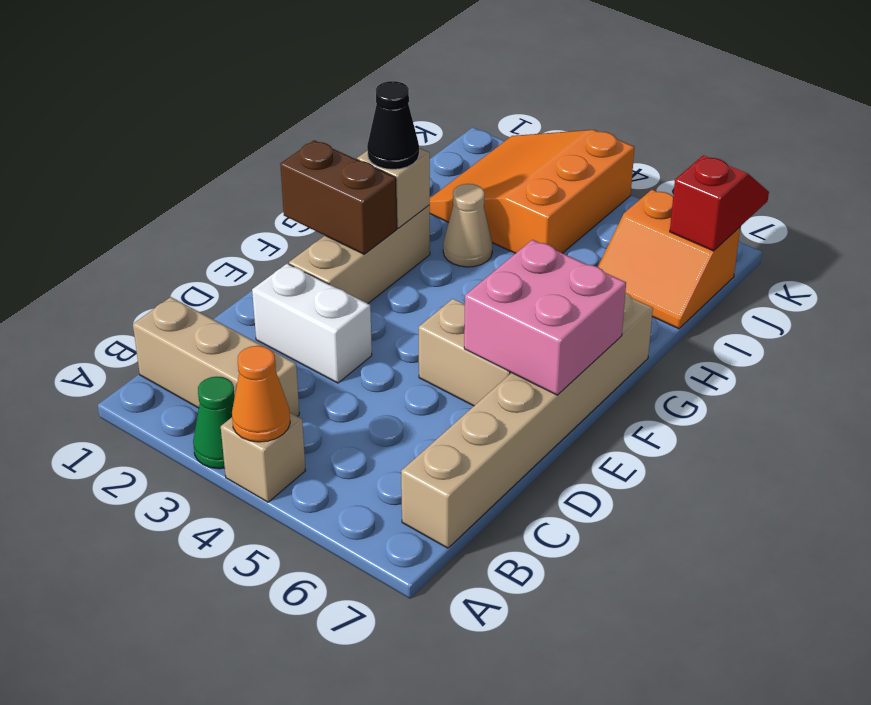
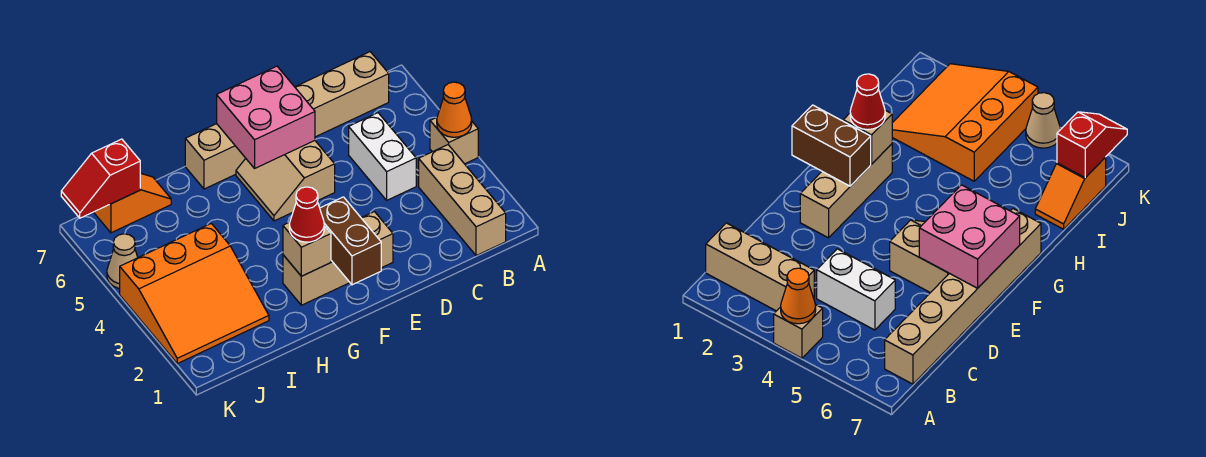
green 1x1 cone [193,377,235,469] -> none
white 1x2 brick [252,264,372,383] -> white 1x2 brick moved to [349,113,416,200]
black 1x1 cone [367,81,419,169] -> red 1x1 cone [290,187,324,242]
tan 1x1 cone [443,184,493,267] -> tan 1x1 cone moved to [107,234,138,288]
orange 2x2 slope [598,190,740,329] -> orange 1x2 slope [94,173,171,233]

